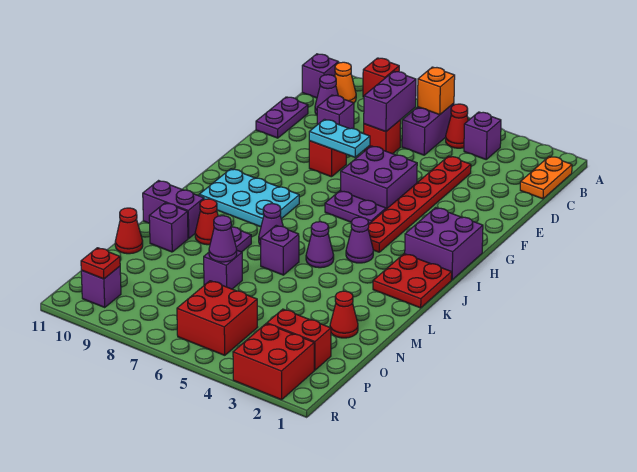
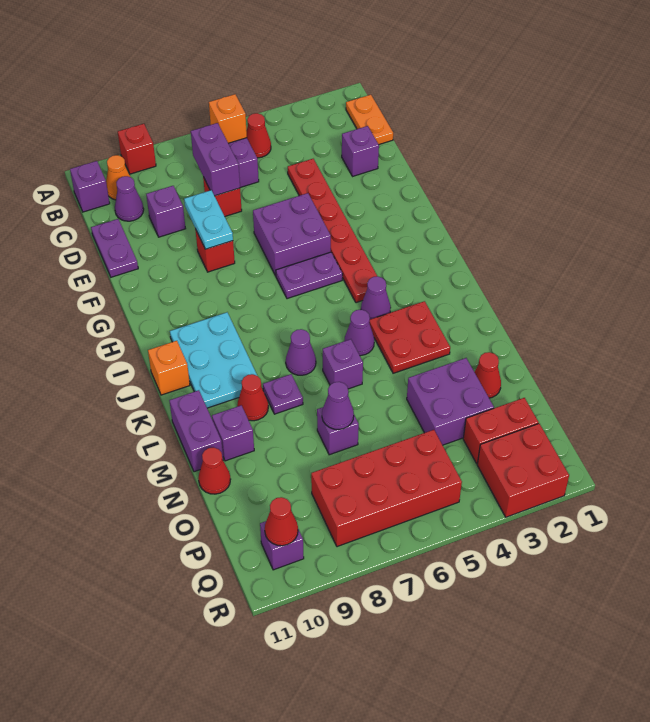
purple 1x1 brick [464,112,501,159] -> purple 1x1 brick moved to [342,126,379,176]
cyan 1x2 plate [309,119,370,157] -> cyan 1x2 plate turned to [184,190,233,249]
purple 2x2 brick [405,208,483,280] -> purple 2x2 brick moved to [407,358,494,445]
cyan 2x3 plate [199,169,299,227] -> cyan 2x3 plate turned to [170,312,257,408]
red 2x2 plate [373,254,452,308] -> red 2x2 plate moved to [369,301,450,373]
none -> orange 1x1 brick [148,341,190,395]
purple 1x2 brick [143,181,204,238] -> purple 1x2 brick turned to [169,390,223,472]
red 2x2 brick [177,281,257,355] -> red 2x4 brick [311,430,462,547]
red 1x1 plate [81,248,120,279] -> red 1x1 cone [265,497,298,546]

